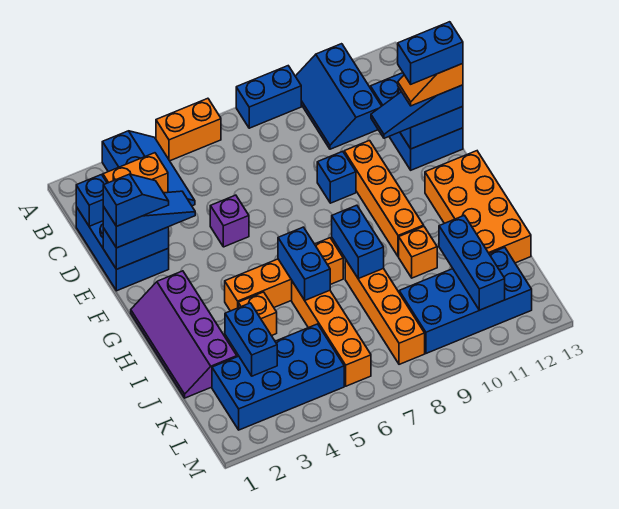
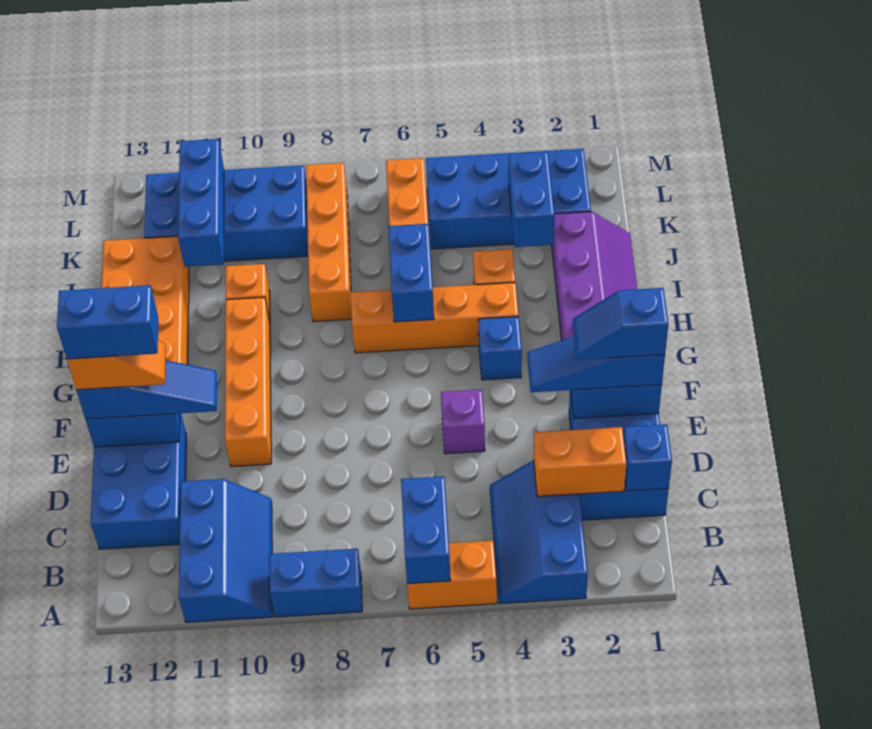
blue 1x1 brick [317,151,356,203] -> blue 1x1 brick moved to [478,317,522,380]
blue 1x2 brick [332,205,384,279] -> blue 1x2 brick moved to [401,477,451,584]

